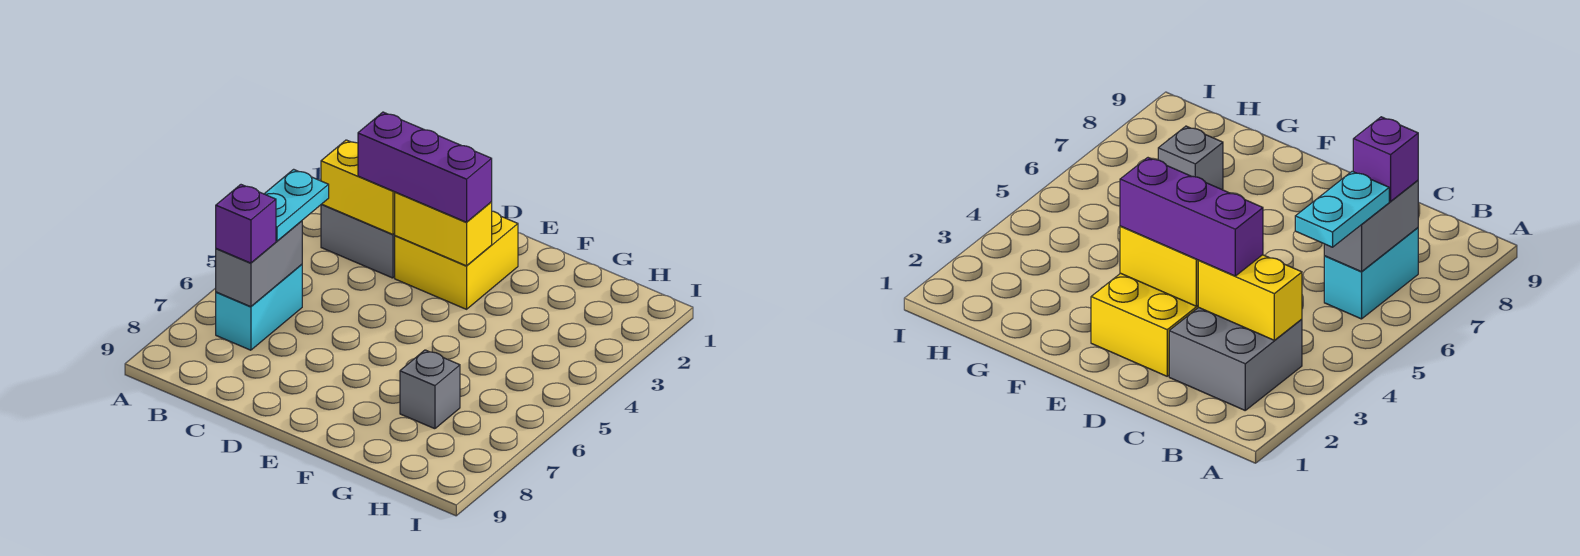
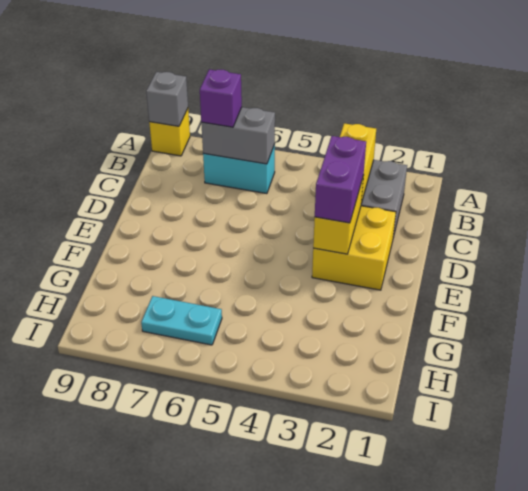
none -> yellow 1x1 brick [149,109,190,156]
cyan 1x2 plate [265,169,329,241] -> cyan 1x2 plate moved to [141,296,222,345]
purple 1x3 brick [358,112,492,222] -> purple 1x2 brick [315,136,366,223]
grey 1x1 brick [400,350,460,429] -> grey 1x1 brick moved to [146,72,188,126]

